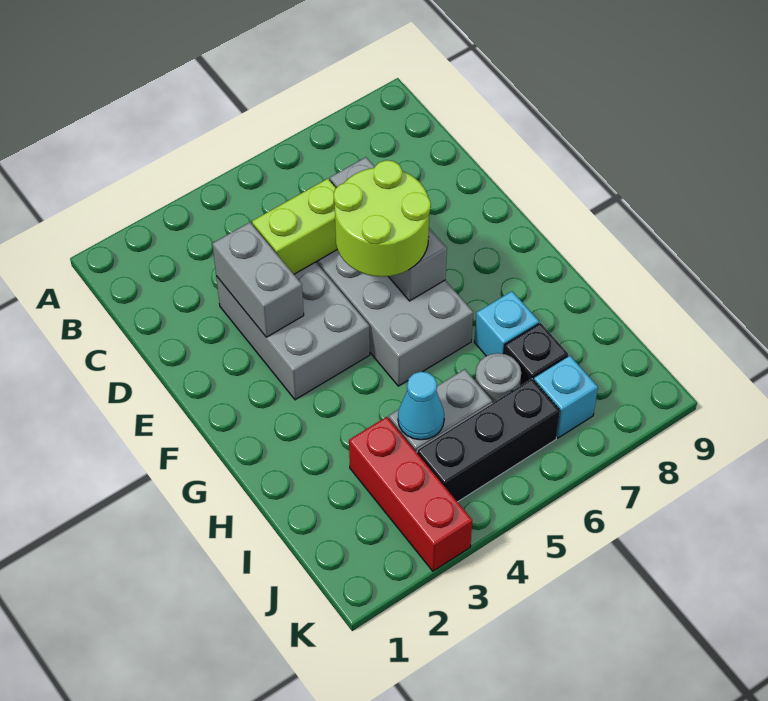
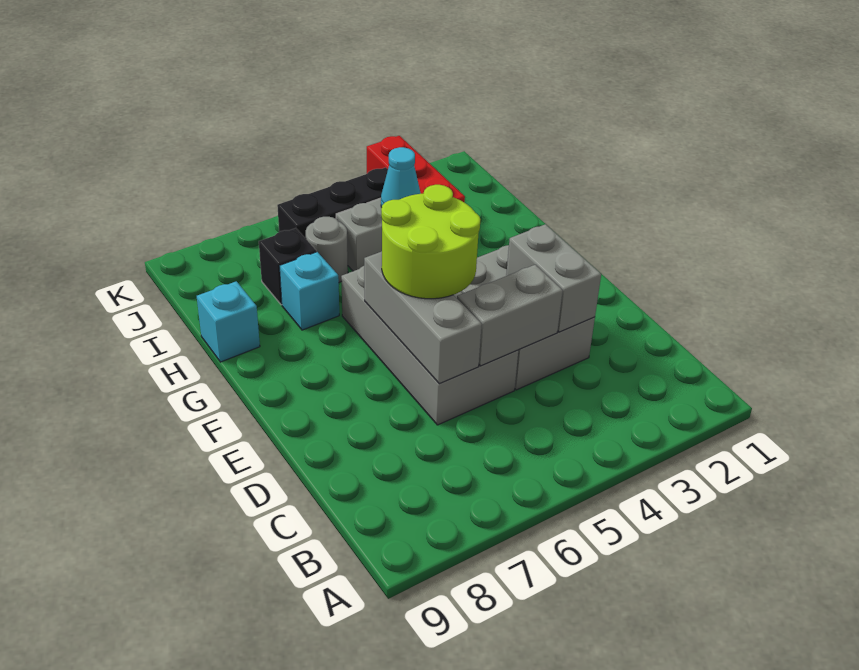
lime 1x2 brick [252,179,337,274] -> grey 1x2 brick [457,265,563,366]
cyan 1x1 brick [534,355,598,438] -> cyan 1x1 brick moved to [197,281,260,362]

